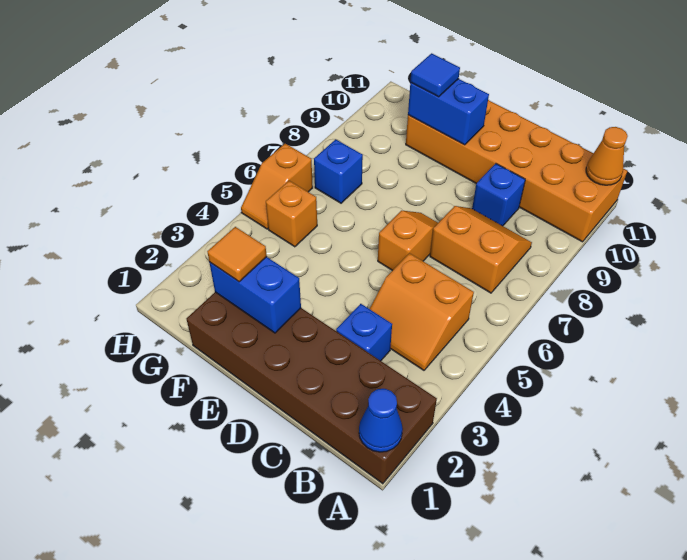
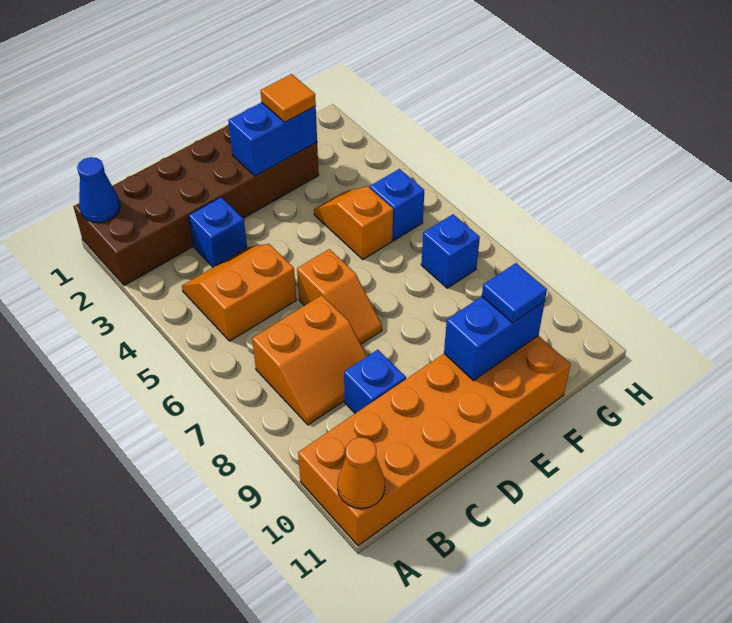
orange 1x1 brick [266,181,317,247] -> blue 1x1 brick [370,169,424,240]
orange 1x2 slope [241,144,313,229] -> orange 1x2 slope moved to [314,186,393,259]

